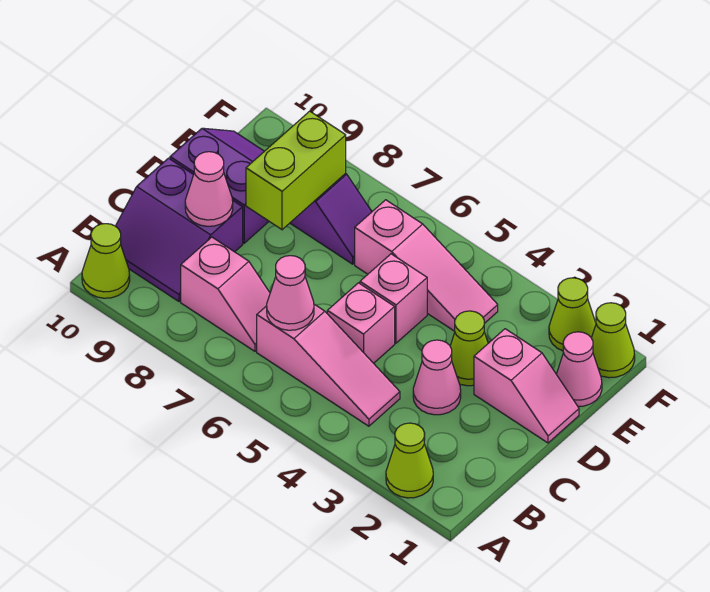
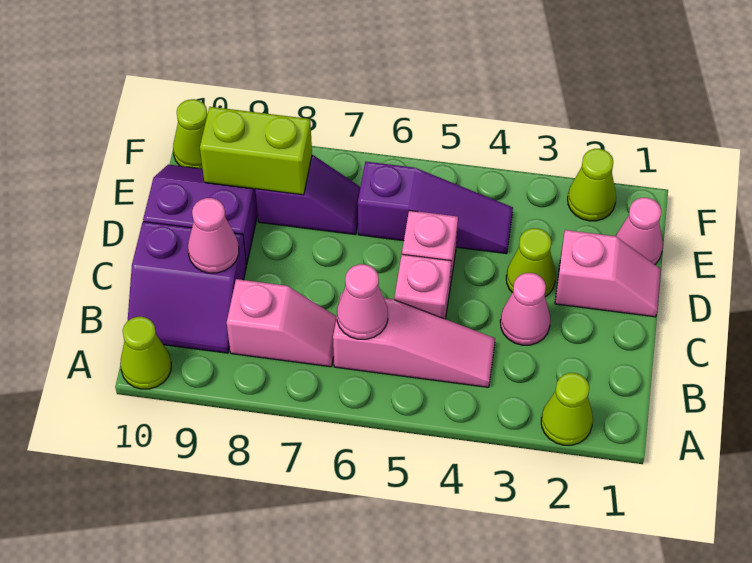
lime 1x2 brick [246,111,346,230] -> lime 1x2 brick turned to [200,107,312,195]
pink 1x3 slope [355,200,498,331] -> purple 1x3 slope [358,162,513,254]
lime 1x1 cone [592,303,635,378] -> lime 1x1 cone moved to [173,99,207,169]

